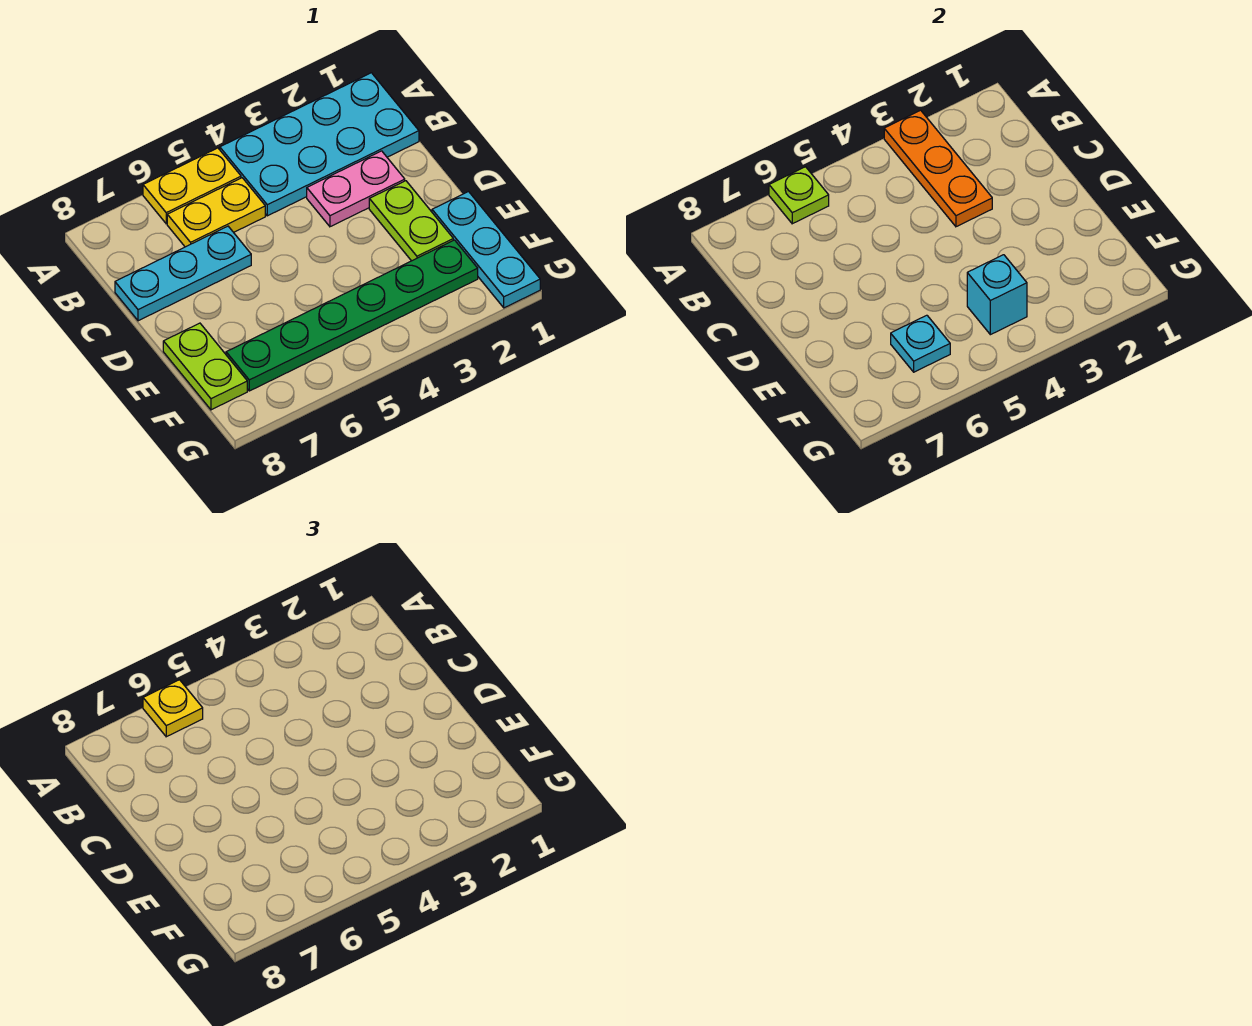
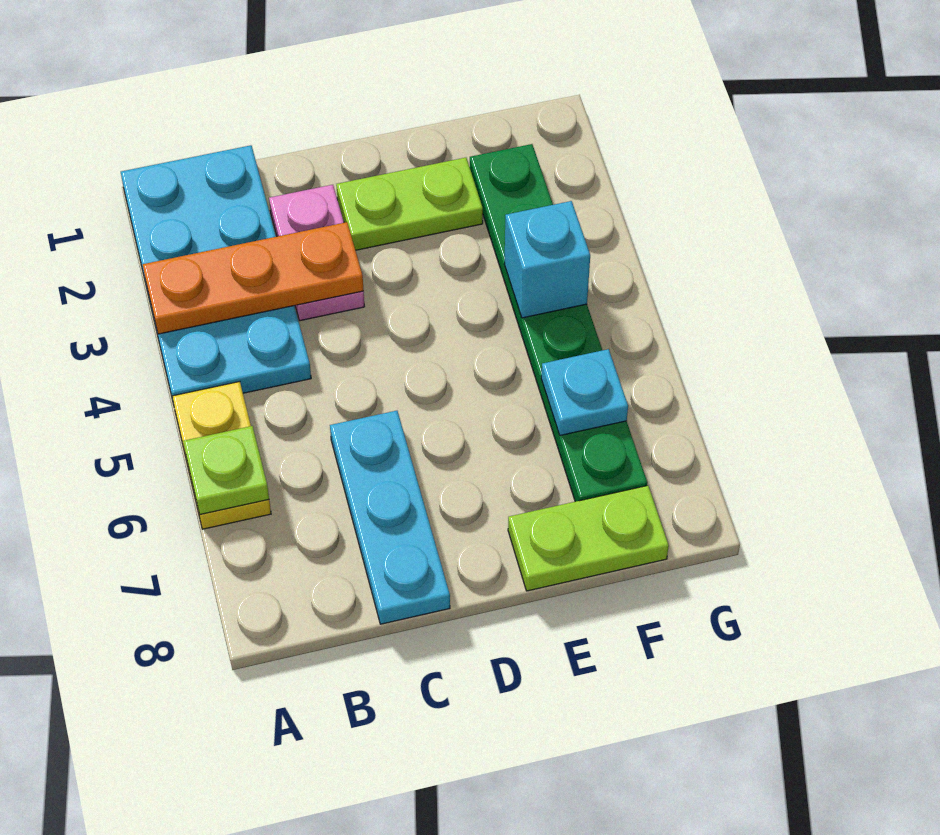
yellow 1x1 plate [143,680,203,737] -> none
yellow 1x2 plate [167,178,265,247] -> none
cyan 1x3 plate [432,192,540,308] -> none

